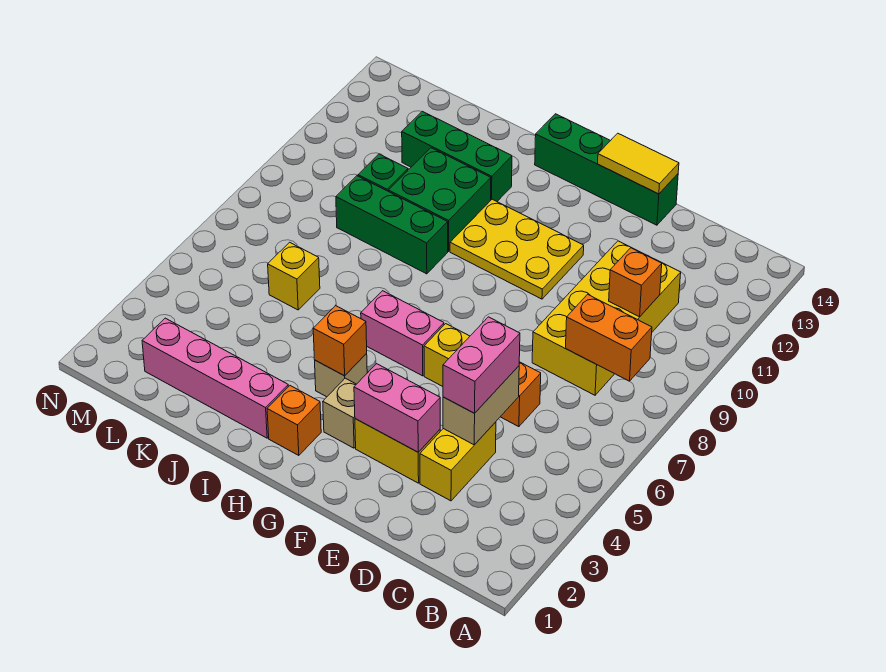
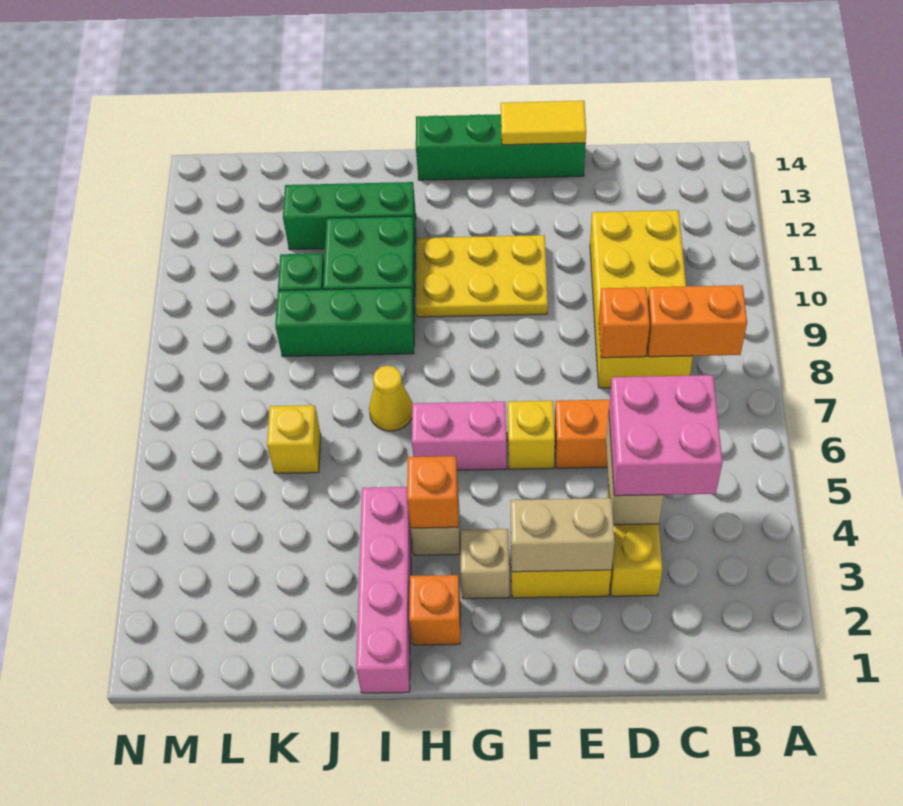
orange 1x1 brick [609,248,662,317] -> orange 1x1 brick moved to [599,287,650,358]
pink 1x2 brick [443,317,520,413] -> pink 2x2 brick [609,375,723,496]
pink 1x2 brick [354,364,440,452] -> tan 1x2 brick [511,498,615,572]
pink 1x4 brick [142,318,288,438] -> pink 1x4 brick turned to [356,487,412,693]
none -> yellow 1x1 cone [369,366,412,431]

